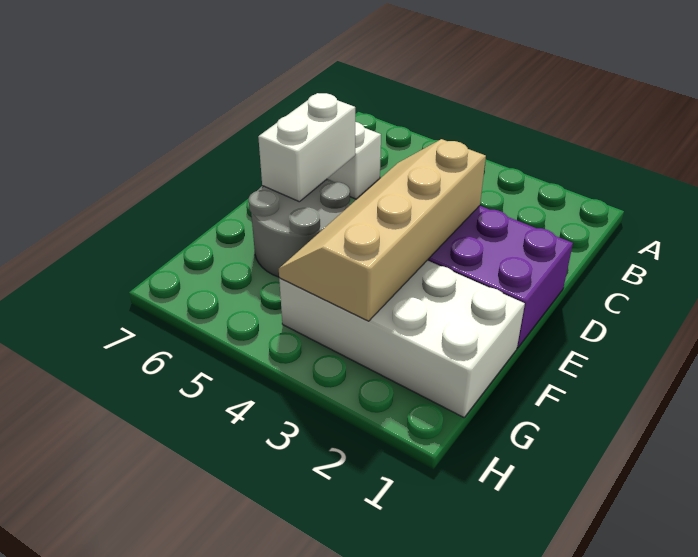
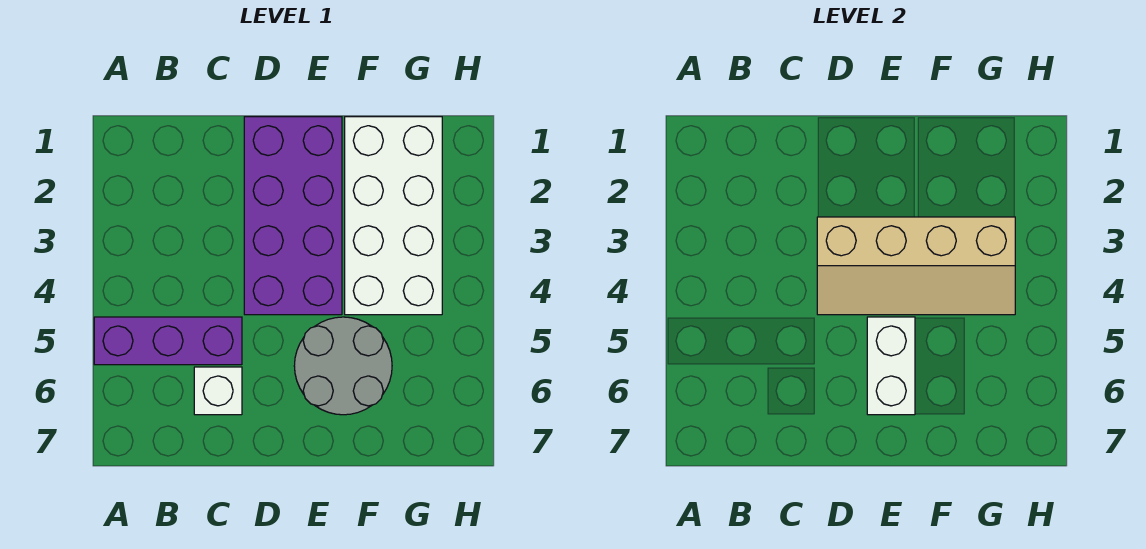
none -> purple 1x3 brick [94,317,242,365]
white 1x2 brick [258,93,355,202] -> white 1x2 brick turned to [867,317,915,415]

